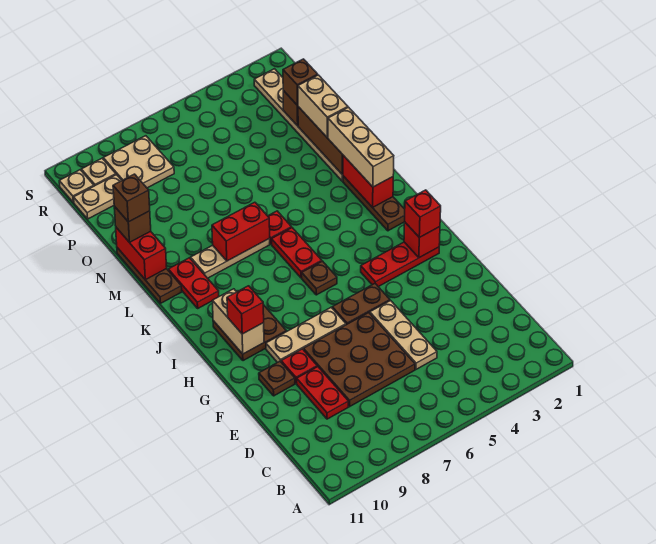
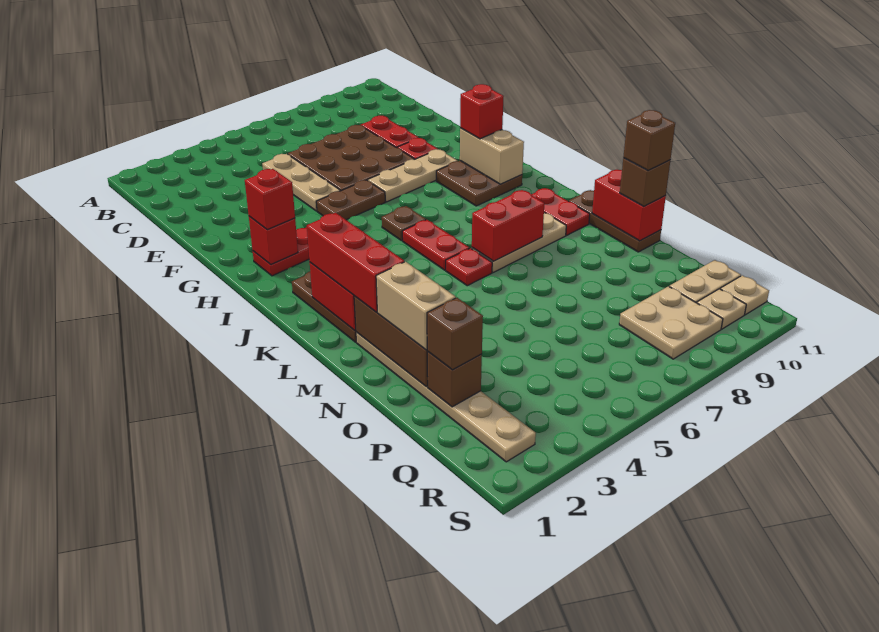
brown 1x1 plate [259,361,295,396] -> none
tan 1x3 brick [328,107,394,187] -> red 1x3 brick [307,213,404,312]

